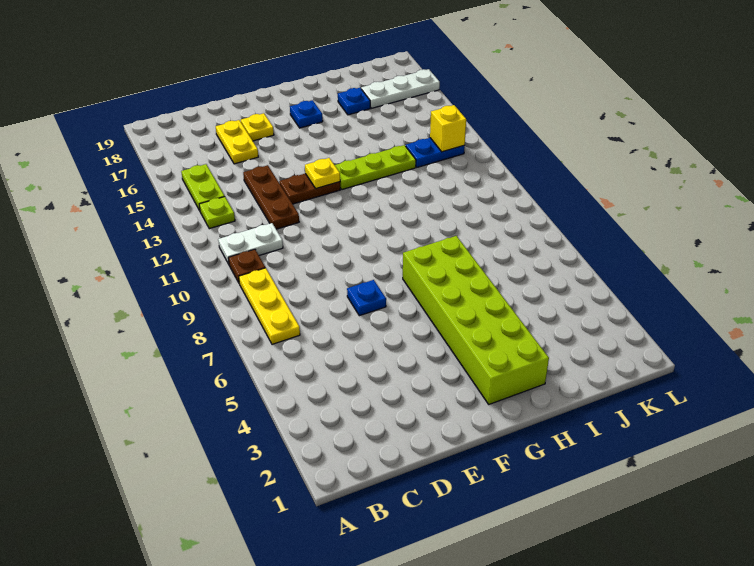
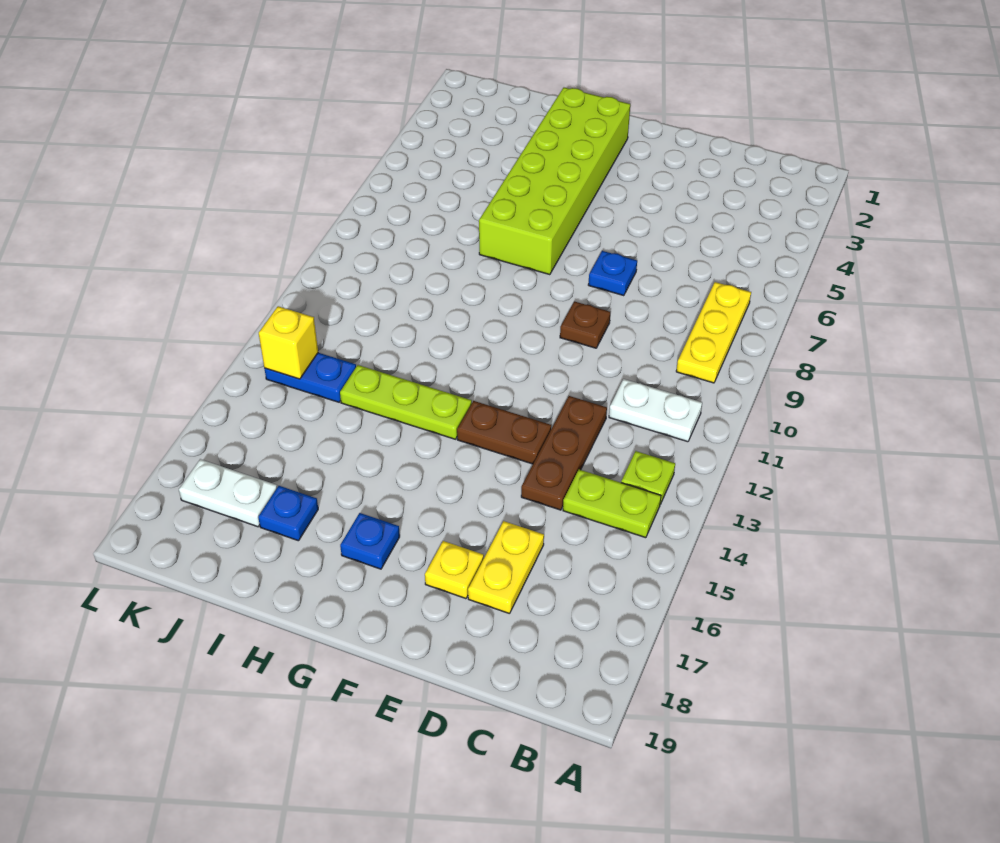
brown 1x1 plate [228,249,265,283] -> brown 1x1 plate moved to [560,302,610,348]
lime 1x2 plate [181,164,225,211] -> lime 1x2 plate turned to [563,470,661,538]
yellow 1x1 plate [305,158,340,189] -> none
white 1x3 plate [361,69,440,108] -> white 1x2 plate [179,459,277,527]

